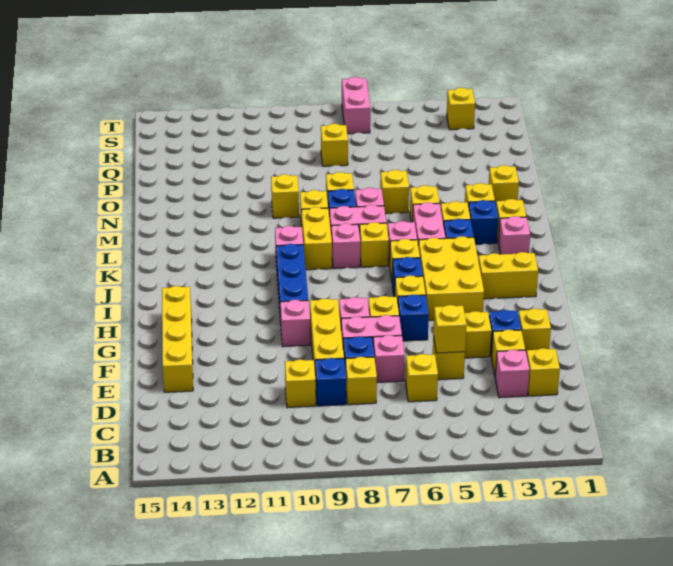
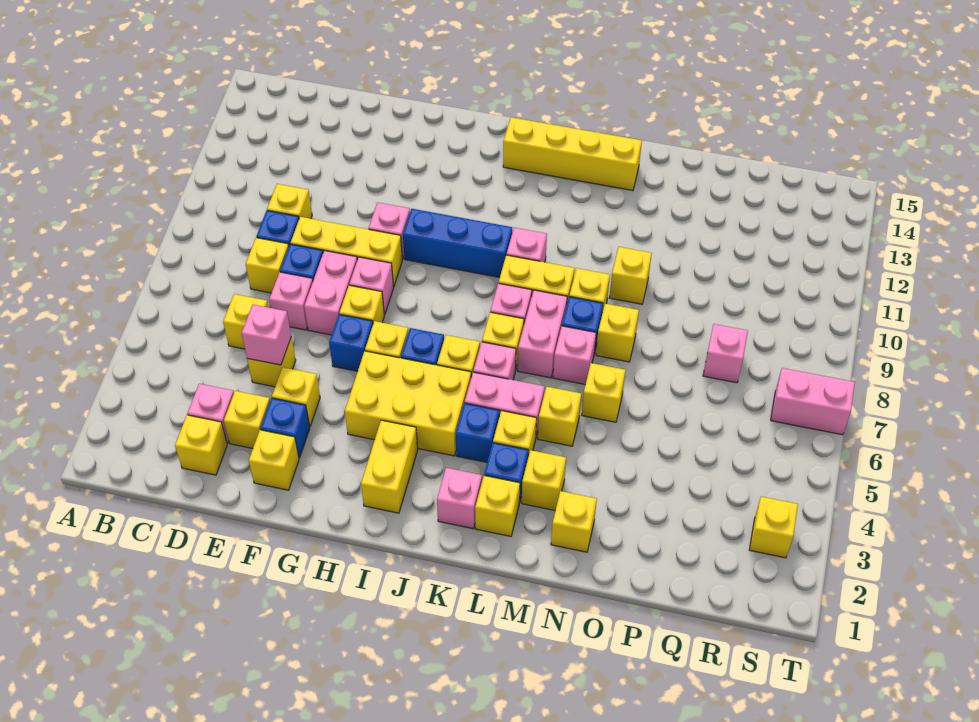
yellow 1x1 brick [433,305,466,353] -> pink 1x1 brick [242,305,291,365]
yellow 1x4 brick [162,286,193,392] -> yellow 1x4 brick moved to [503,117,642,191]
yellow 1x1 brick [321,124,348,166] -> pink 1x1 brick [703,324,748,383]

